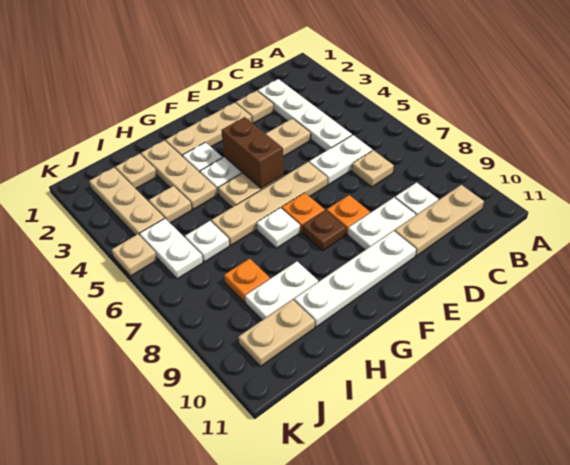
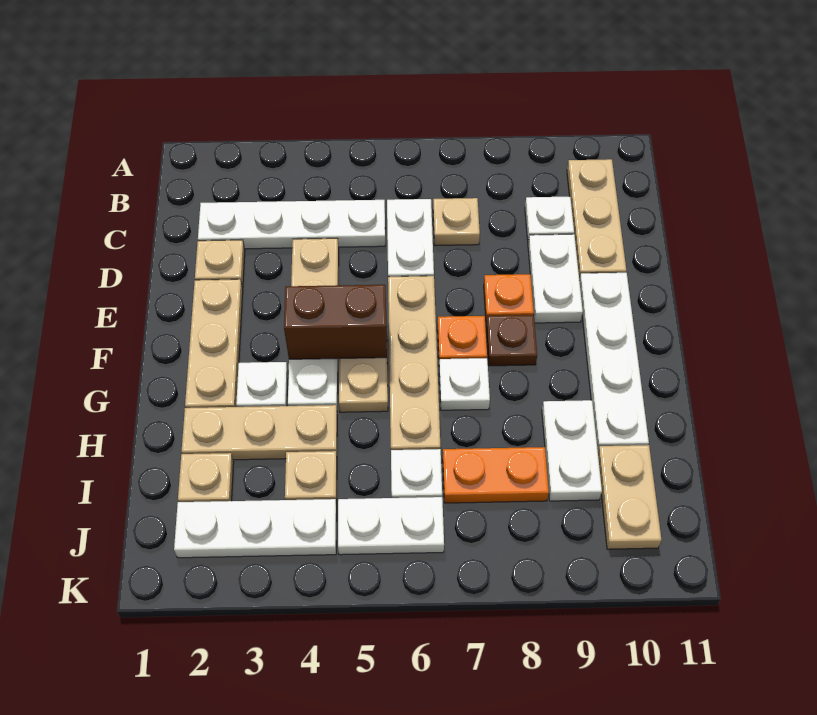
orange 1x1 plate [224,259,270,302] -> orange 1x2 plate [443,447,549,503]
tan 1x3 plate [89,168,164,235] -> white 1x3 plate [174,499,337,558]
tan 1x1 plate [112,234,157,276] -> none

